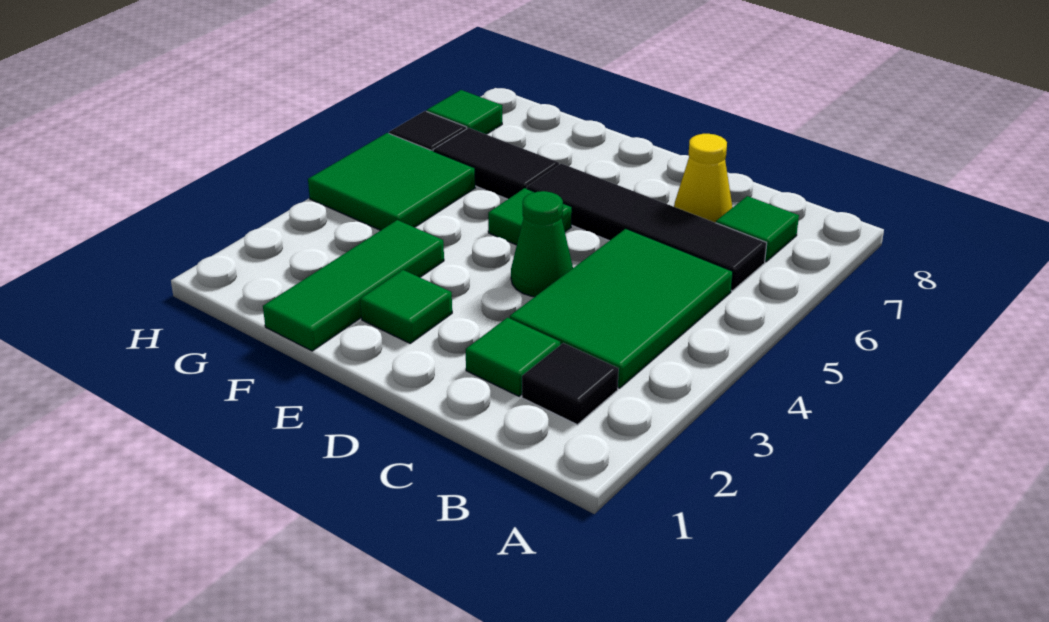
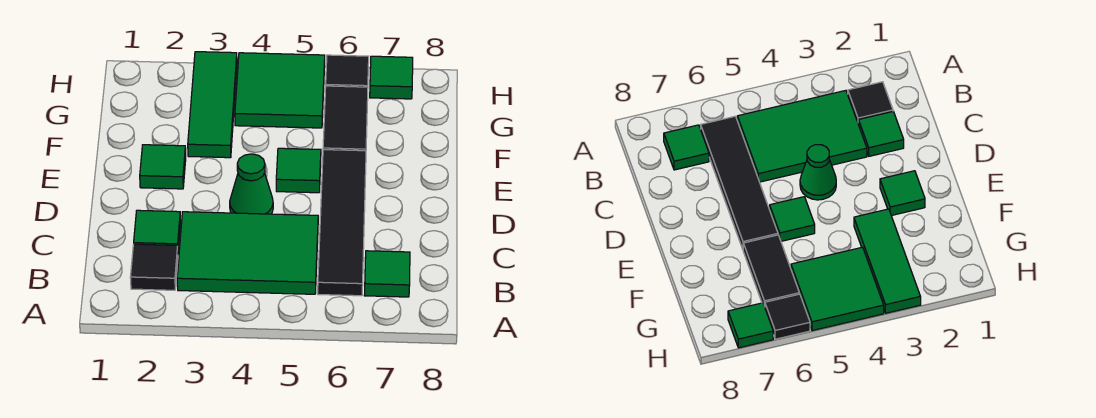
yellow 1x1 cone [674,134,733,223] -> none
green 1x3 tile [263,220,444,351] -> green 1x3 tile turned to [188,52,237,158]

